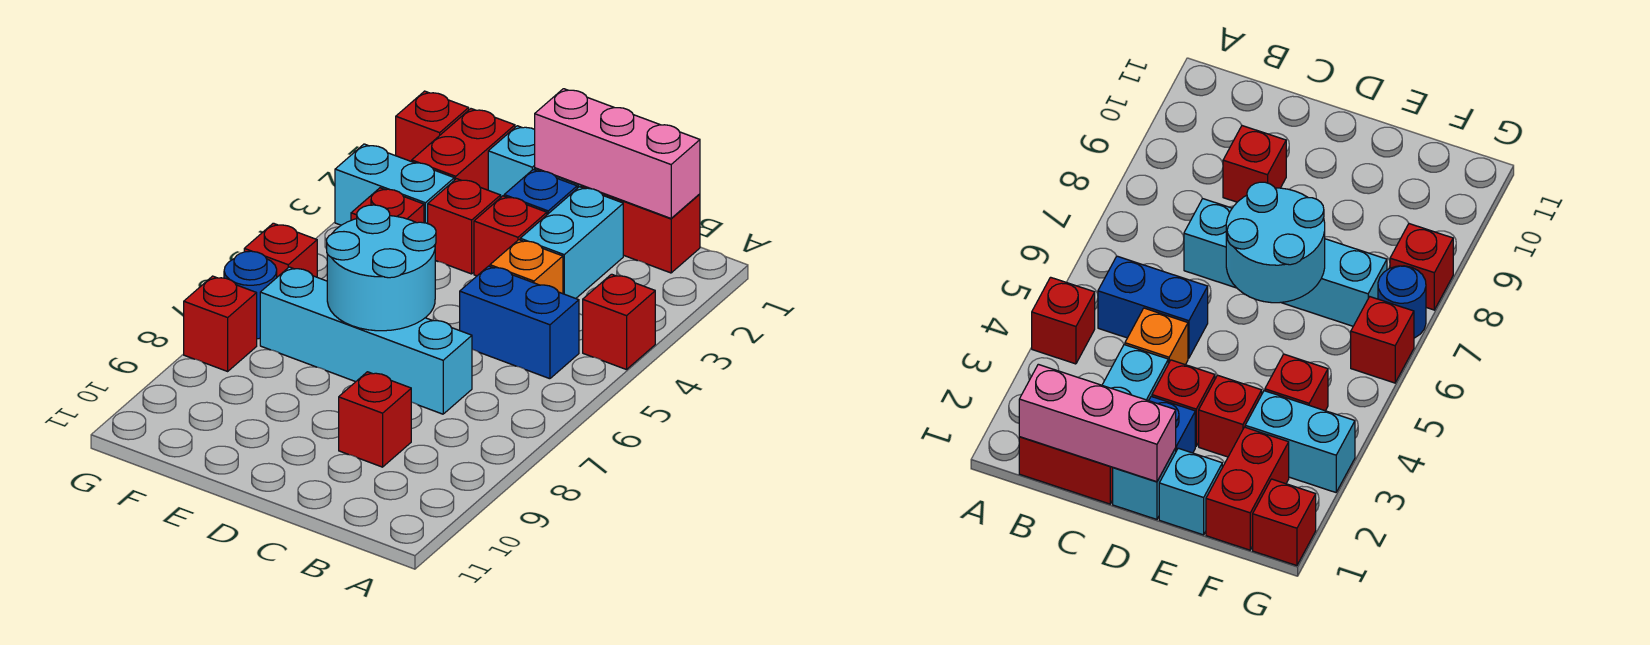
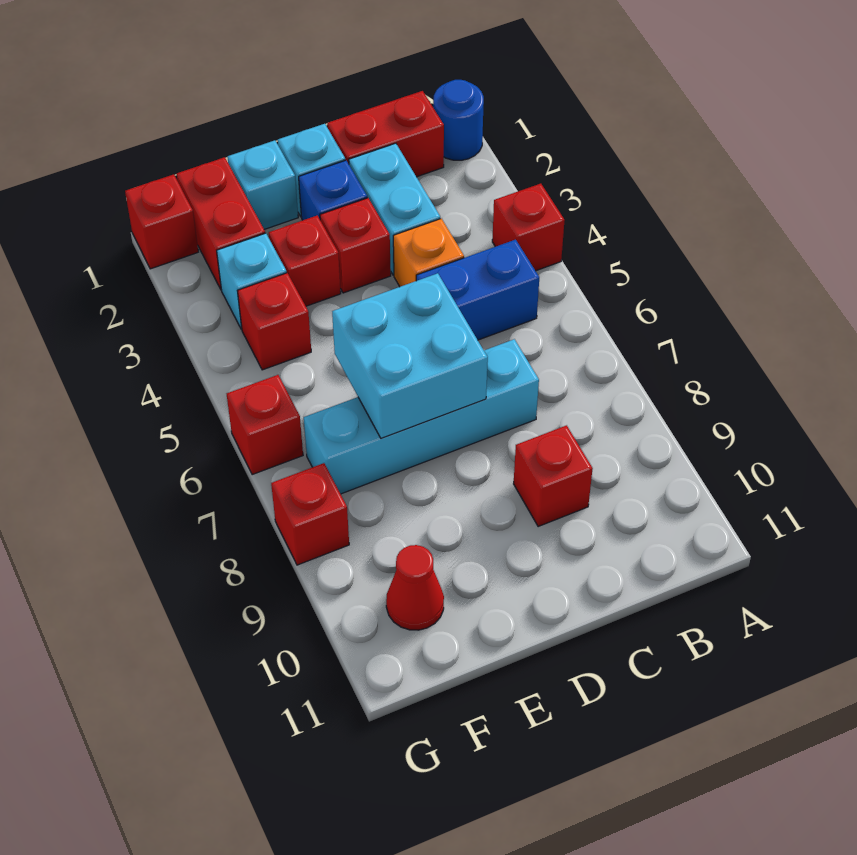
pink 1x3 brick [535,89,700,218] -> none
cyan 2x2 round brick [327,205,436,331] -> cyan 2x2 brick [332,273,488,439]
cyan 1x2 brick [335,144,454,225] -> cyan 1x1 brick [217,233,287,329]
none -> red 1x1 cone [386,545,444,630]
blue 1x1 round brick [224,251,277,339] -> blue 1x1 round brick moved to [433,80,484,160]

